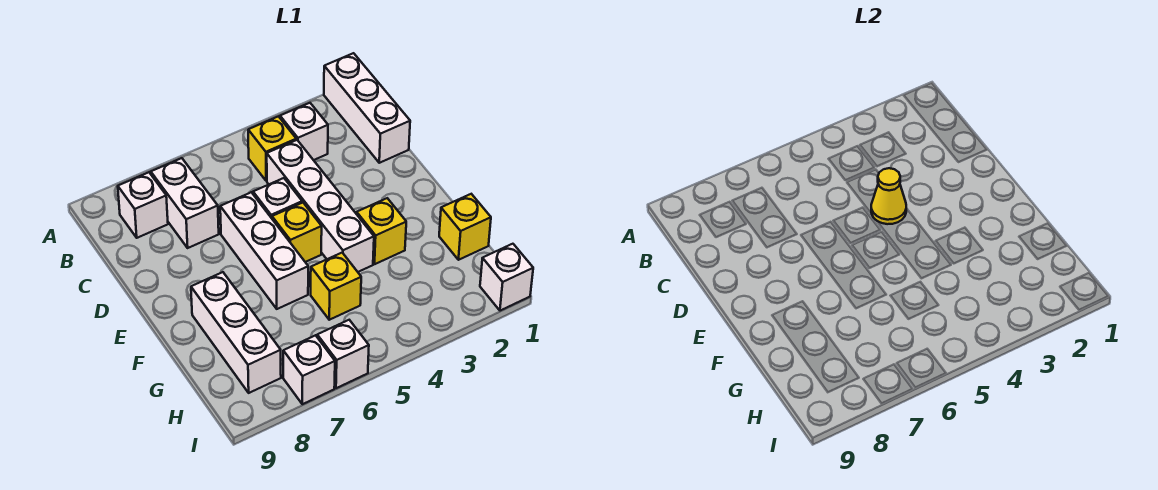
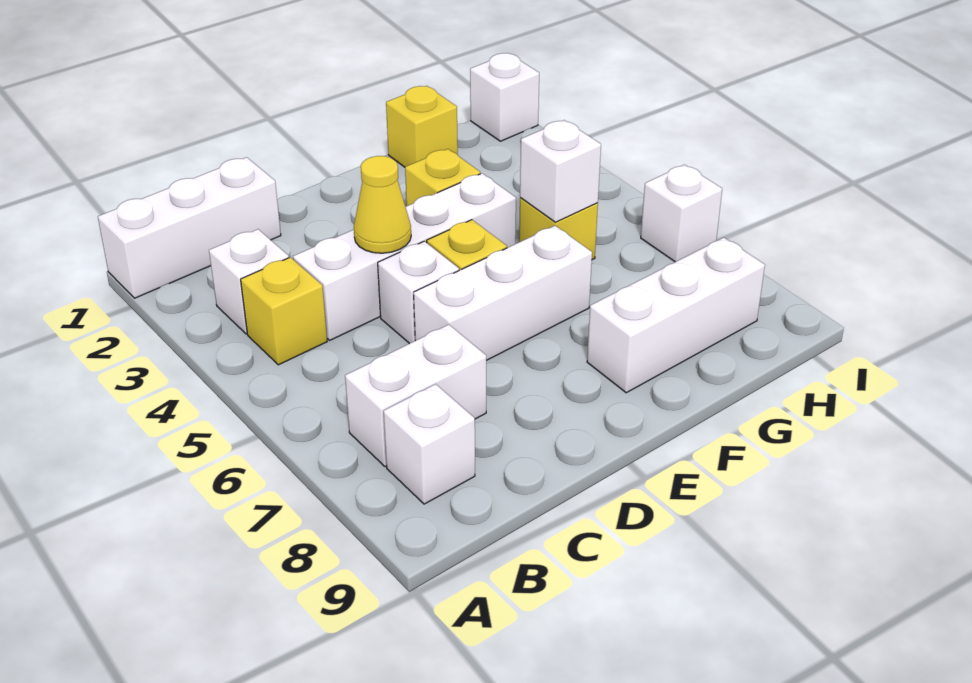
white 1x1 brick [283,335,335,404] -> white 1x1 brick moved to [520,120,601,222]

